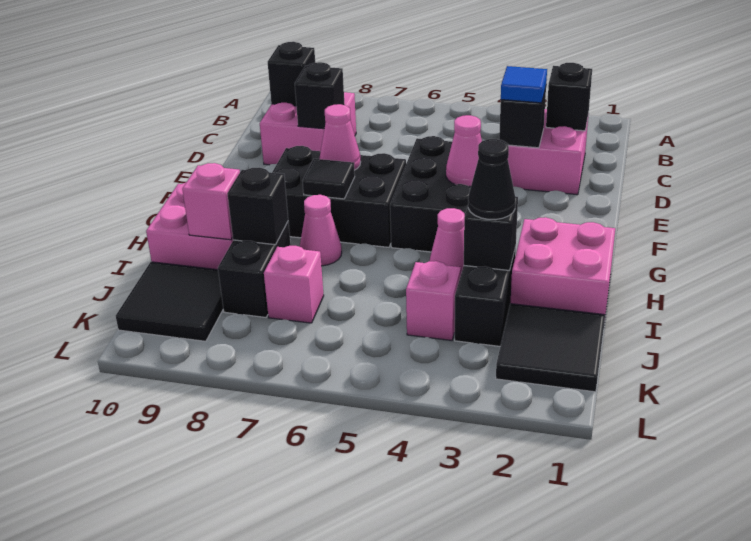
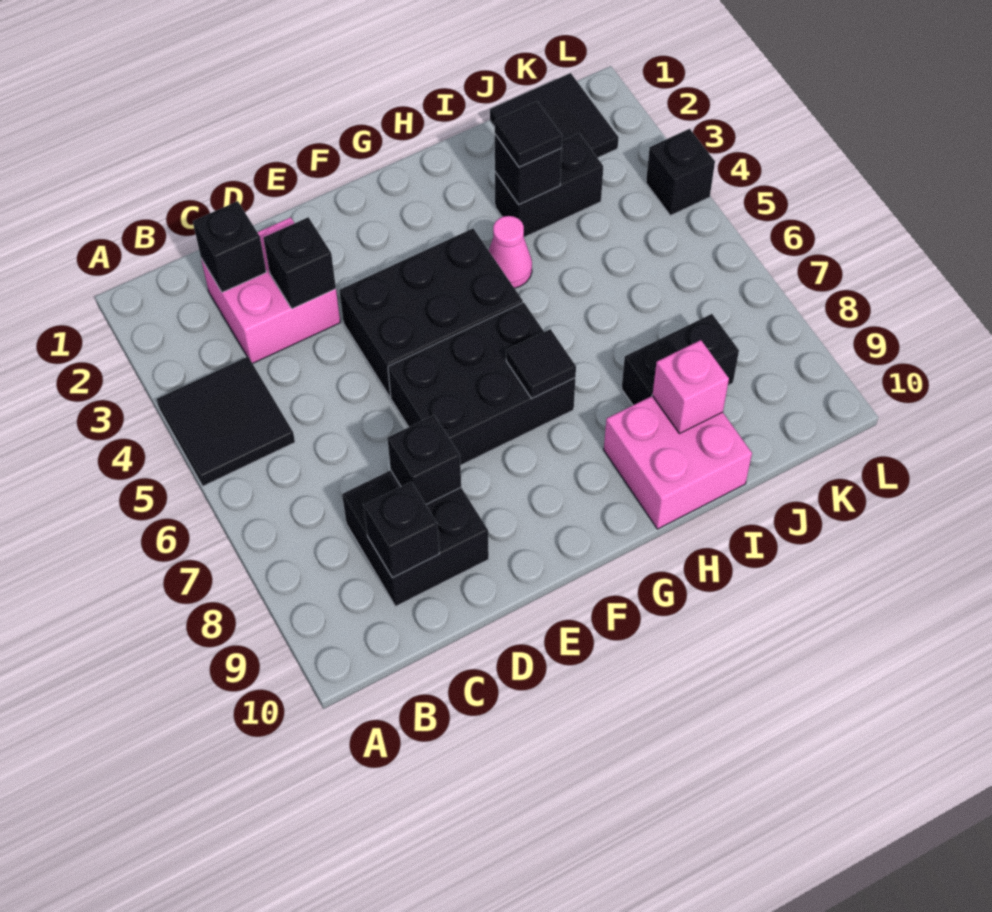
pink 2x2 brick [260,92,356,165] -> black 2x2 brick [342,470,489,606]
blue 1x1 tile [501,66,547,103] -> none
pink 1x1 cone [446,115,482,186] -> none
black 2x3 brick [272,146,406,247] -> black 2x3 brick turned to [388,302,575,466]
pink 1x1 cone [320,104,361,170] -> none
pink 2x2 brick [511,217,615,315] -> none
pink 1x1 cone [300,195,342,266] -> none
black 1x1 cone [468,139,515,220] -> black 1x1 tile [495,102,562,167]
black 1x1 brick [227,167,288,245] -> black 1x1 brick moved to [646,129,715,216]
pink 1x1 brick [406,261,461,340] -> none
pink 1x1 brick [264,246,324,323] -> none
black 2x2 tile [116,262,223,341] -> black 2x2 tile moved to [157,357,295,486]

